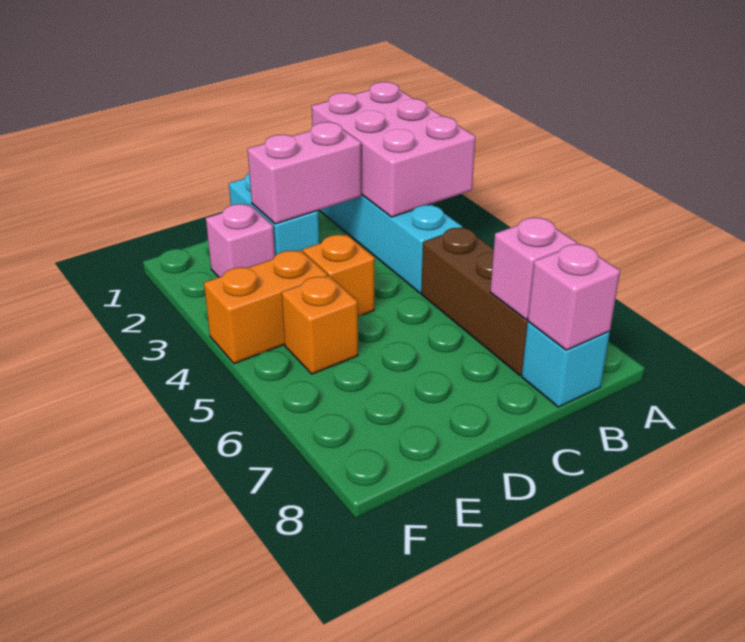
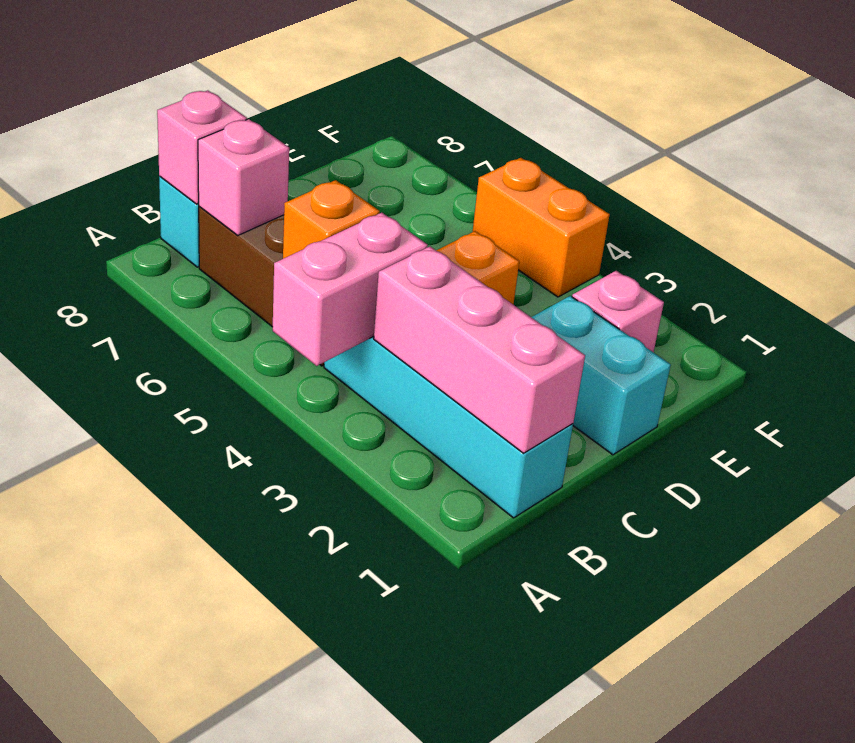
pink 2x3 brick [312,82,476,217] -> pink 1x3 brick [374,247,585,453]
pink 1x2 brick [248,122,361,224] -> pink 1x2 brick moved to [273,213,428,366]
orange 1x2 brick [204,250,327,364] -> orange 1x2 brick turned to [473,158,610,297]
orange 1x1 brick [282,275,358,374] -> orange 1x1 brick moved to [283,180,380,259]

